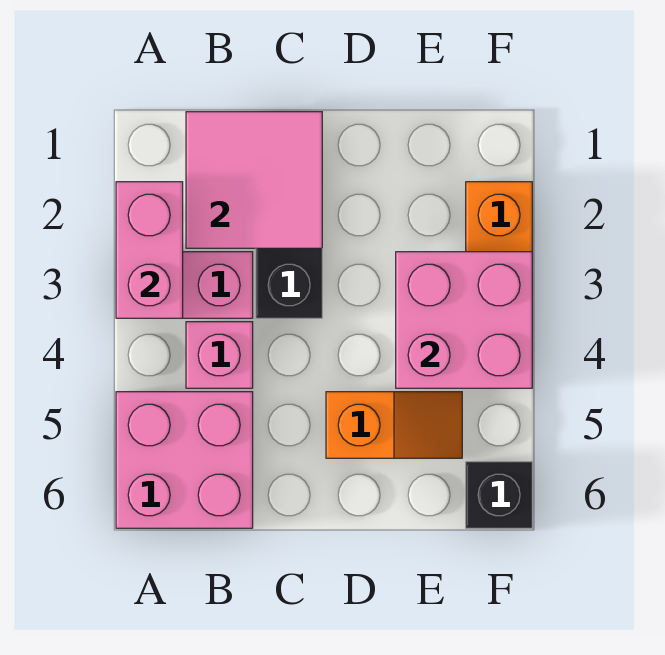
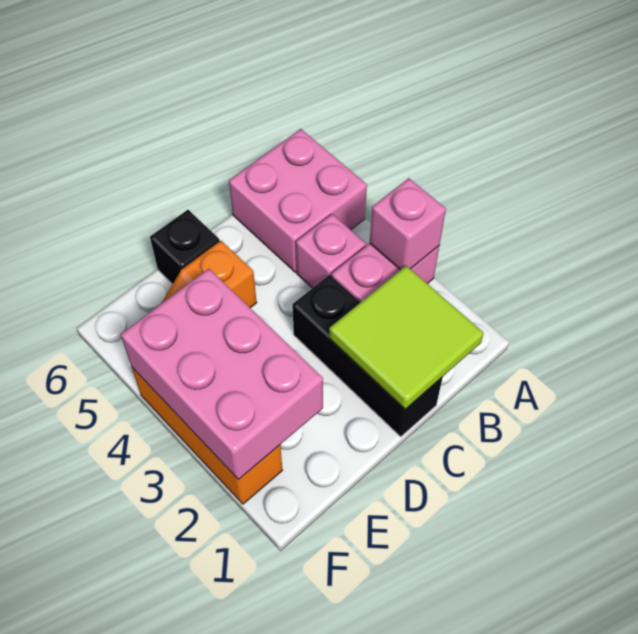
pink 1x2 brick [116,182,183,318] -> pink 1x1 brick [370,178,446,270]
pink 2x2 tile [186,112,322,248] -> lime 2x2 tile [329,266,484,409]
pink 2x2 brick [396,252,532,388] -> pink 2x3 brick [121,268,323,480]
black 1x1 brick [466,462,532,528] -> black 1x1 brick moved to [150,210,220,284]

